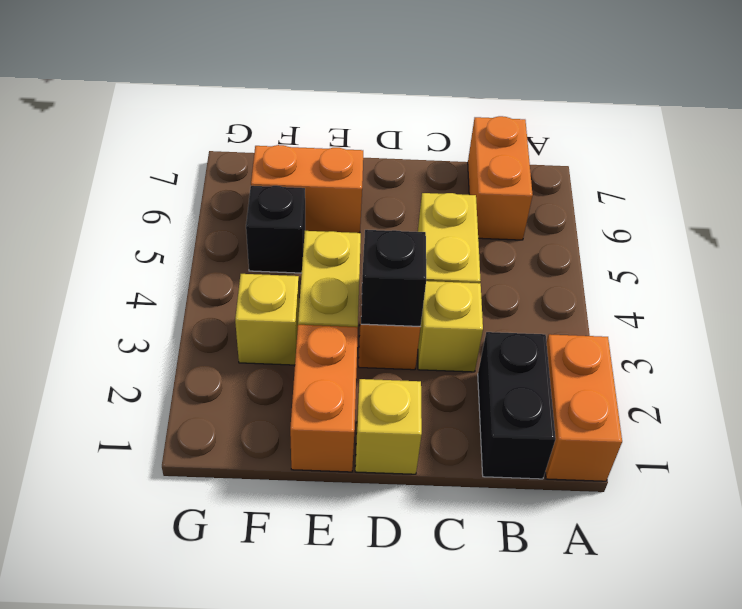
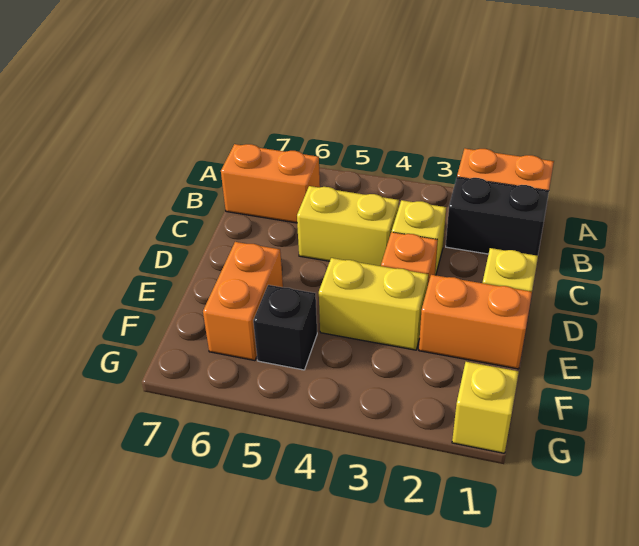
black 1x1 brick [361,230,426,327] -> none
yellow 1x1 brick [235,274,299,365] -> yellow 1x1 brick moved to [452,362,519,453]

